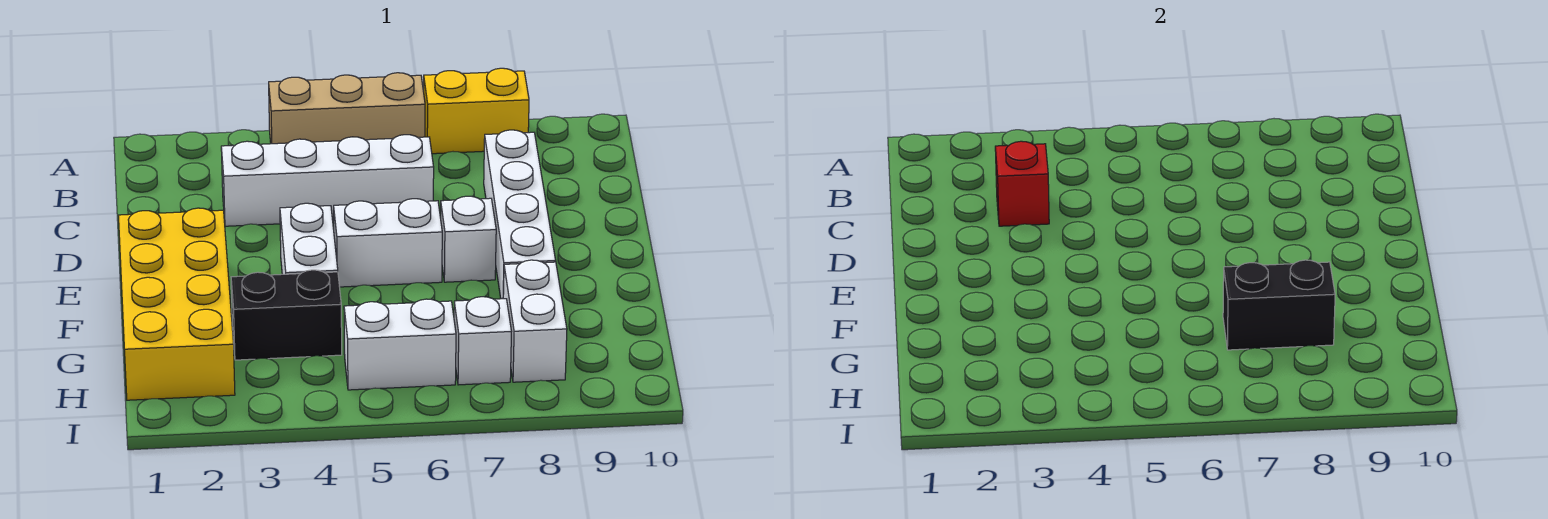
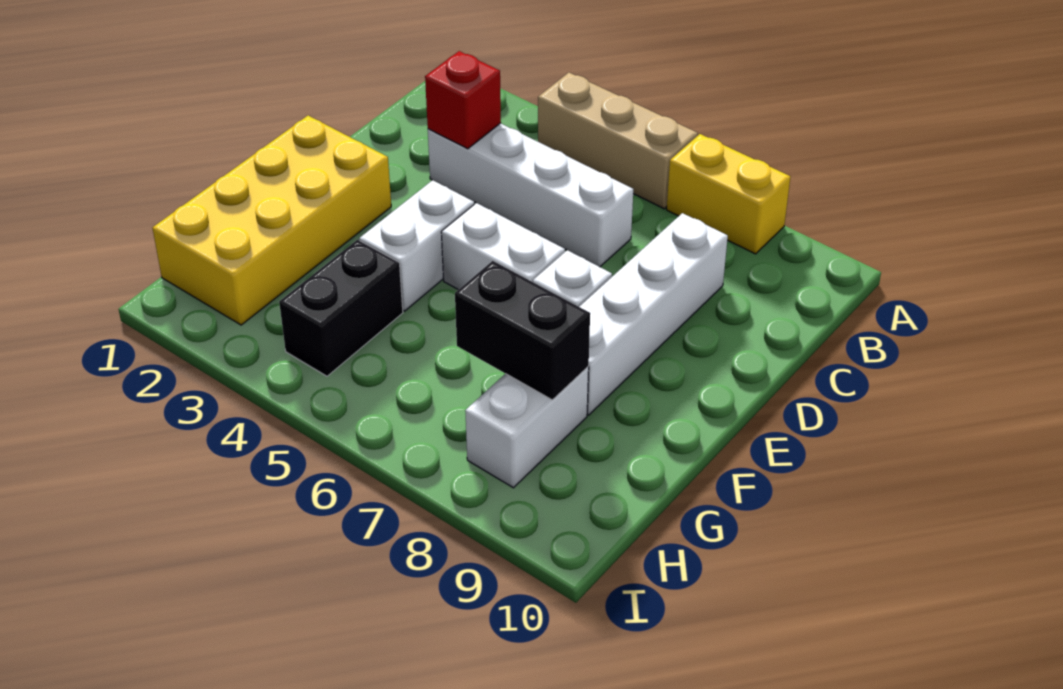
black 1x2 brick [231,270,342,360] -> black 1x2 brick turned to [279,240,403,376]
white 1x2 brick [344,299,456,390] -> none
white 1x1 brick [454,297,511,385] -> none

